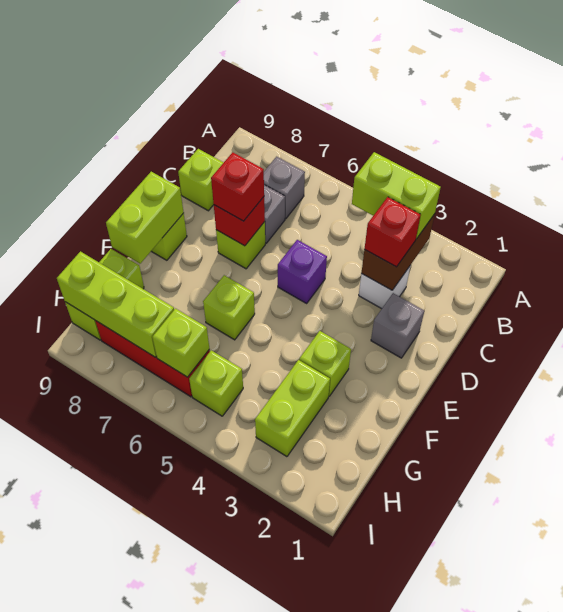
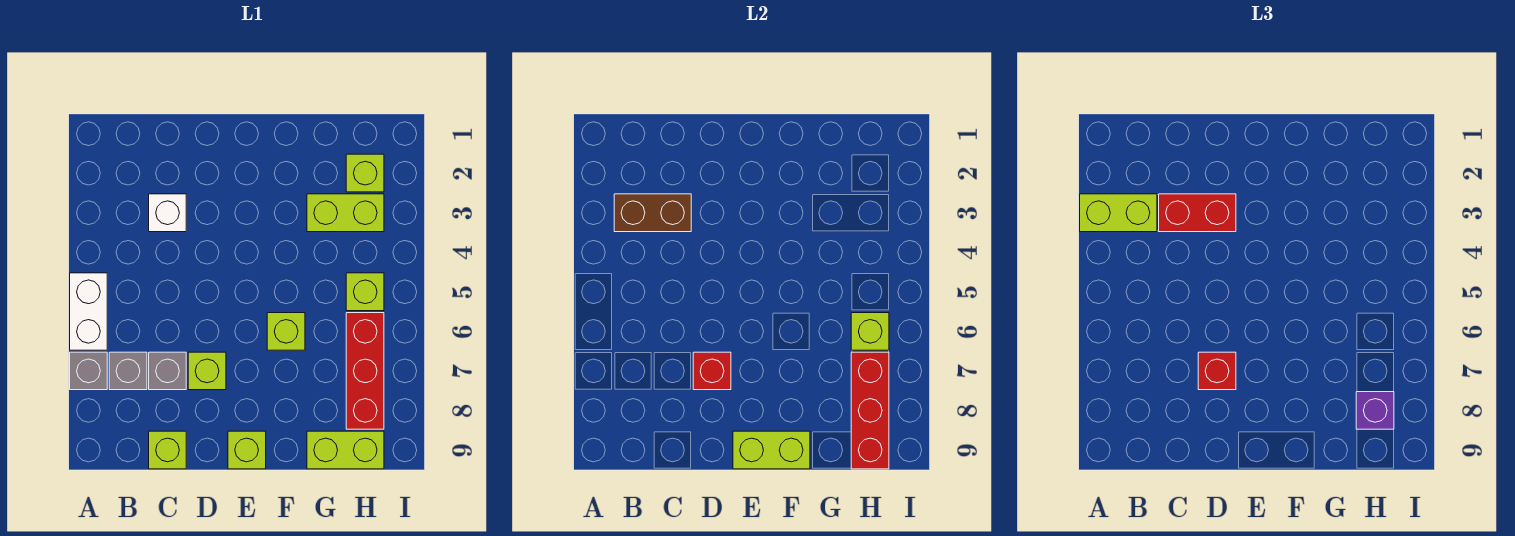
none -> white 1x2 brick [70,273,107,350]
lime 1x2 brick [352,152,441,239] -> lime 1x2 brick turned to [1080,194,1157,232]
red 1x1 brick [365,197,421,267] -> red 1x2 brick [1159,194,1236,232]
grey 1x1 brick [371,293,424,358] -> grey 1x1 brick moved to [70,352,107,390]
purple 1x1 brick [278,240,327,303] -> purple 1x1 brick moved to [1356,392,1394,429]
lime 1x1 brick [299,331,351,396] -> lime 1x1 brick moved to [346,154,384,192]
lime 1x3 brick [57,251,174,357] -> red 1x3 brick [851,352,889,469]

